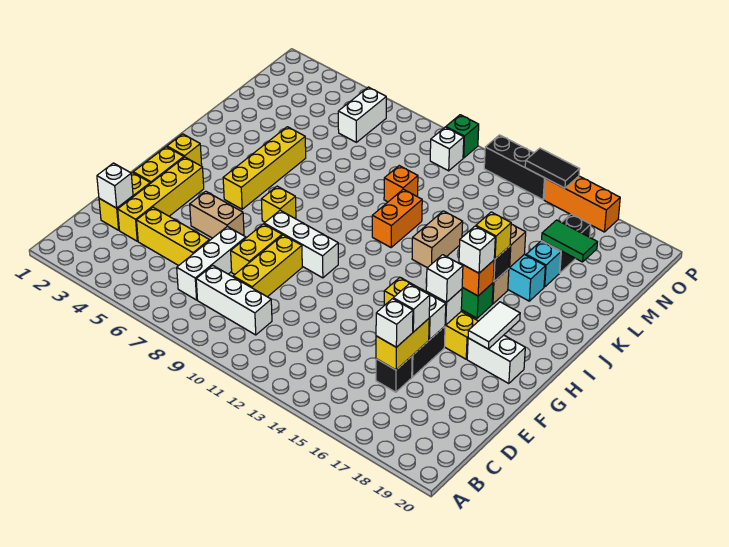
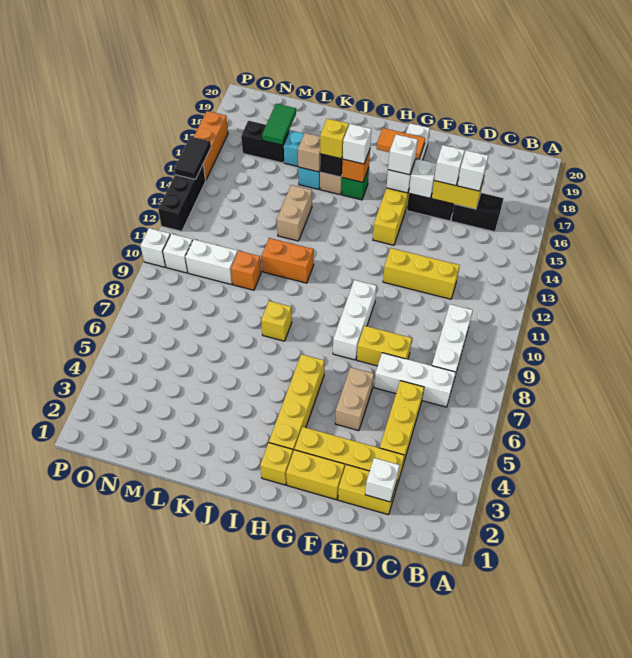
yellow 1x3 brick [233,235,302,297] -> yellow 1x3 brick moved to [383,248,460,299]
black 1x1 brick [376,356,412,392] -> black 1x2 brick [451,193,504,232]
white 1x2 tile [468,302,520,349] -> orange 1x2 tile [377,128,425,159]
yellow 1x4 brick [223,127,306,209] -> yellow 1x4 brick turned to [269,354,324,451]
yellow 1x1 brick [261,186,296,222] -> yellow 1x1 brick moved to [261,301,292,341]
tan 1x2 brick [412,211,463,268] -> tan 1x2 brick turned to [277,185,312,241]
white 1x2 brick [338,87,386,142] -> white 1x2 brick moved to [185,239,238,284]
green 1x1 brick [446,115,479,158] -> white 1x1 brick [140,228,170,267]

